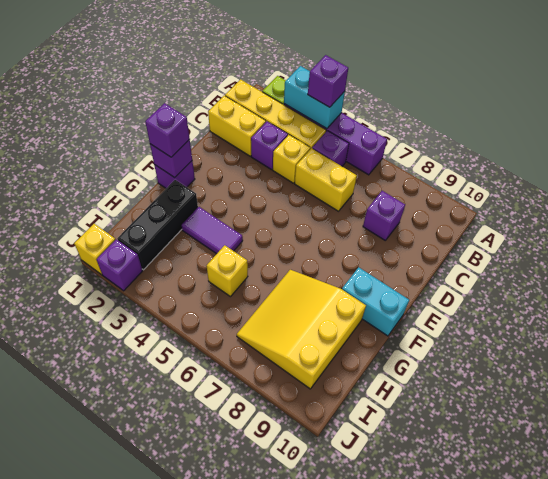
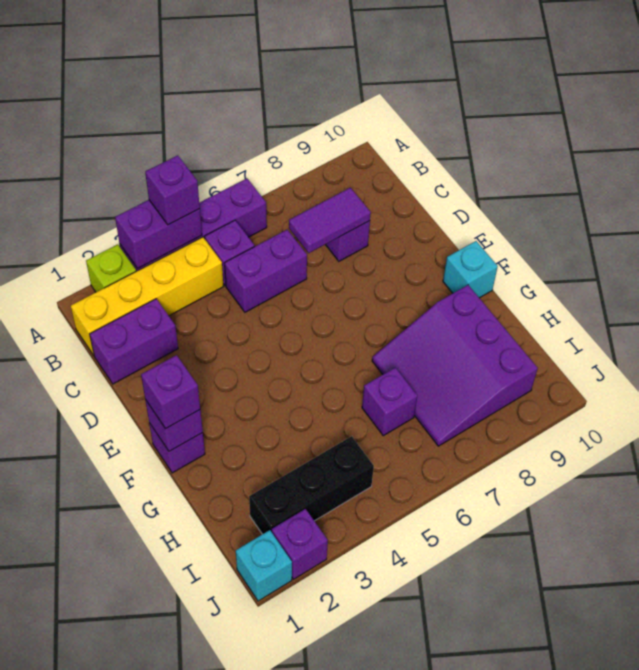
cyan 1x2 brick [284,66,345,129] -> purple 1x2 brick [115,200,202,269]
yellow 1x2 brick [208,96,266,156] -> purple 1x2 brick [90,299,178,384]
purple 1x1 brick [251,122,288,170] -> purple 1x1 brick moved to [362,368,417,436]
yellow 1x1 brick [273,135,310,183] -> none
yellow 1x2 brick [295,148,357,211] -> purple 1x2 brick [225,230,307,312]
cyan 1x2 brick [342,267,409,336] -> cyan 1x1 brick [443,241,498,298]
black 1x3 brick [117,180,198,270] -> black 1x3 brick turned to [249,436,374,534]
purple 1x2 tile [182,207,243,254] -> purple 1x2 tile moved to [289,188,371,253]
yellow 3x3 slope [237,270,366,389] -> purple 3x3 slope [372,285,538,446]
yellow 1x1 brick [207,245,248,297] -> none
yellow 1x1 brick [74,224,116,275] -> cyan 1x1 brick [236,530,292,601]

